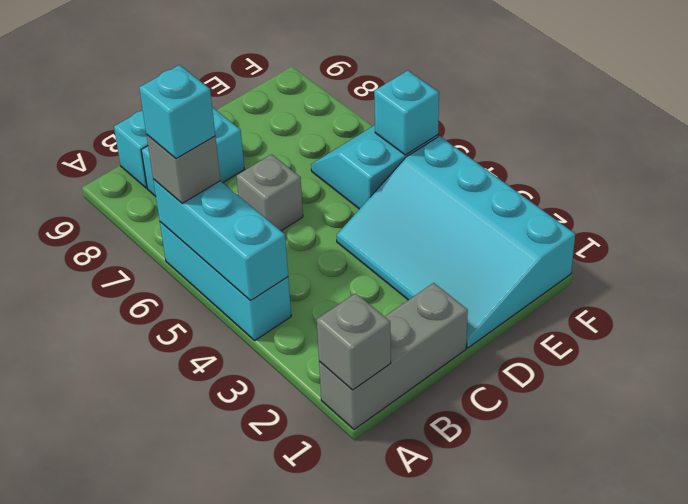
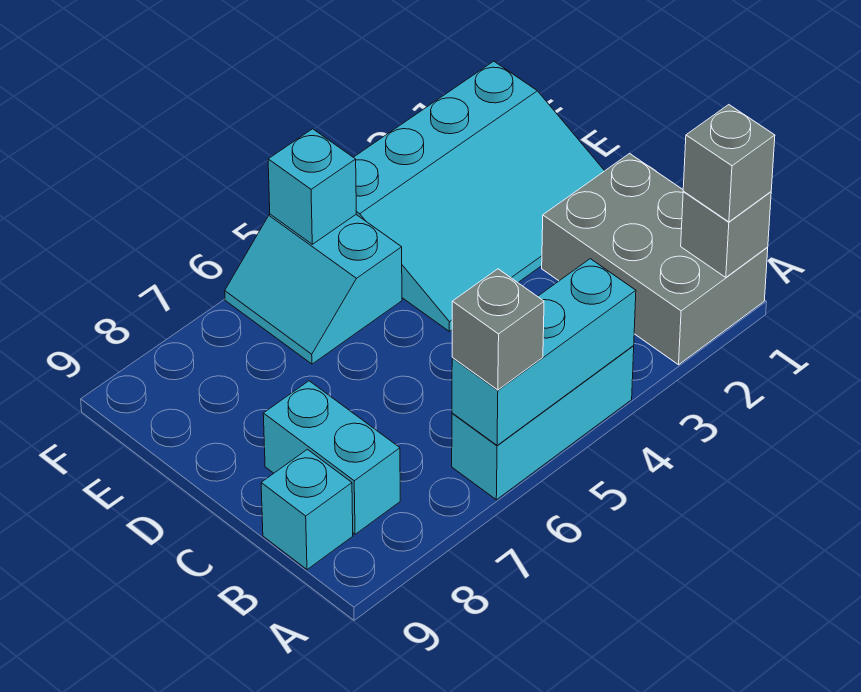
grey 1x3 brick [319,283,468,430] -> grey 2x3 brick [542,154,768,365]
cyan 1x1 brick [139,65,215,159] -> none
grey 1x1 brick [237,154,303,231] -> grey 1x1 brick moved to [683,105,775,222]

